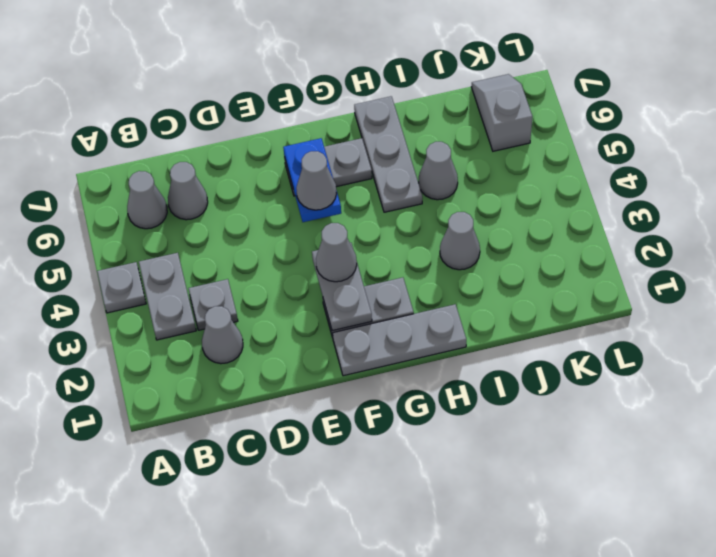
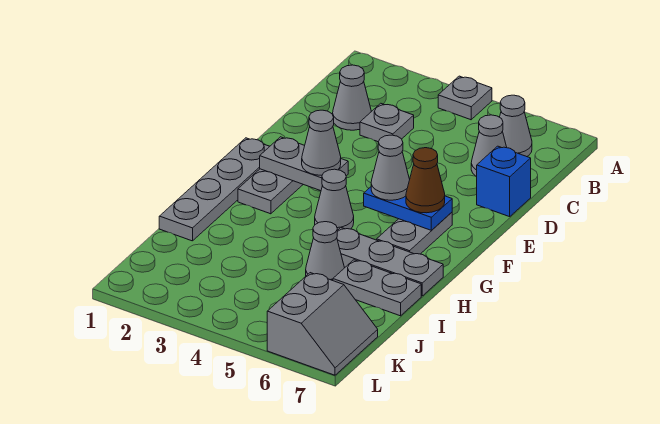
grey 1x2 plate [139,253,196,340] -> grey 1x2 plate moved to [333,260,421,316]
none -> blue 1x1 brick [477,146,531,217]
grey 1x3 plate [333,304,466,376] -> grey 1x4 plate [159,138,270,241]
none -> brown 1x1 cone [406,148,445,213]
grey 1x1 cone [440,212,480,270] -> grey 1x1 cone moved to [315,169,354,230]
grey 1x2 slope [471,74,532,151] -> grey 2x2 slope [267,273,378,375]

